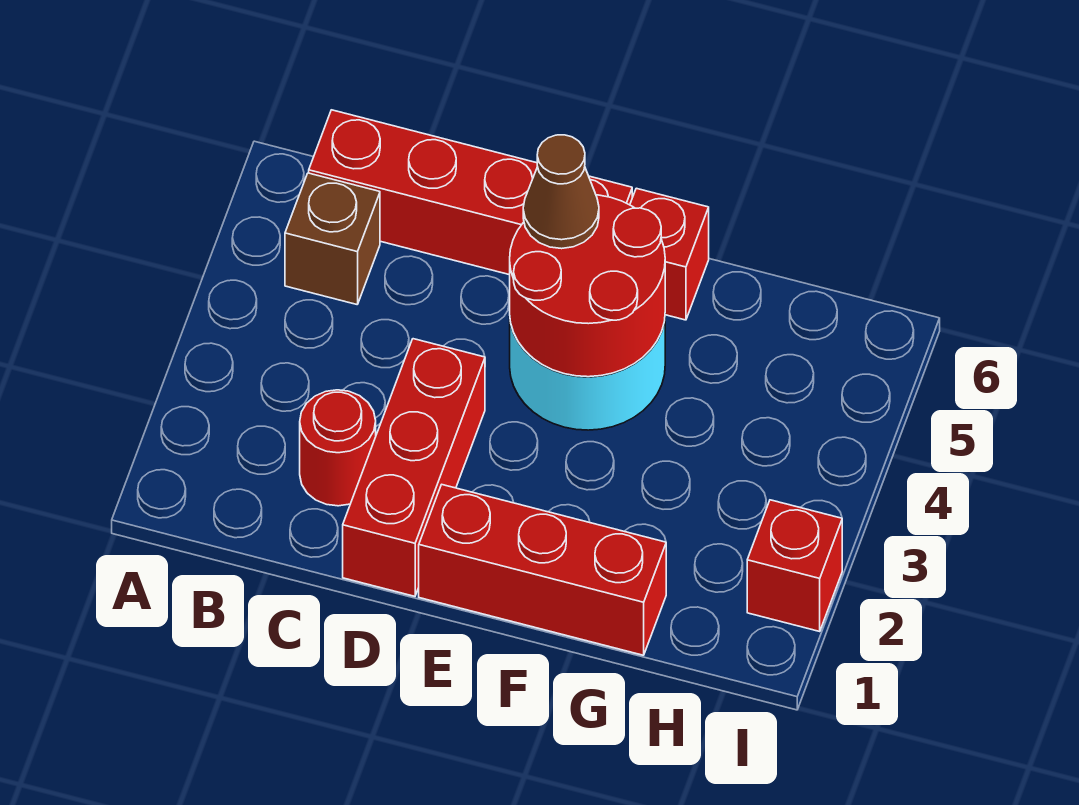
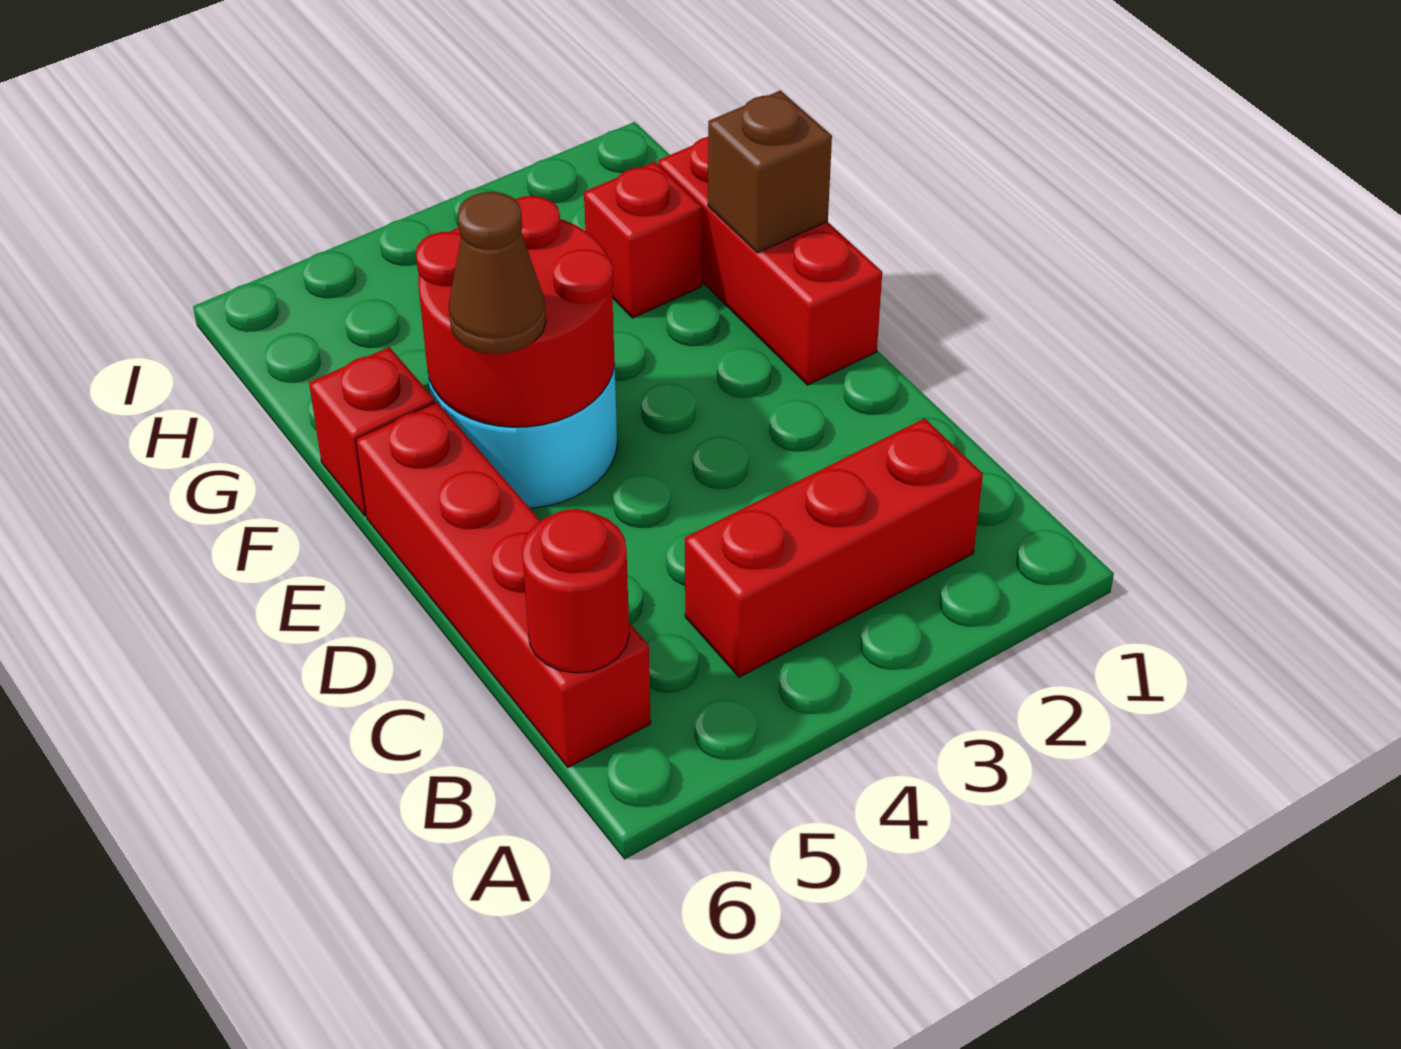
brown 1x1 brick [285,173,380,304] -> brown 1x1 brick moved to [708,91,832,253]
red 1x1 round brick [300,390,376,506] -> red 1x1 round brick moved to [522,509,629,673]
red 1x3 brick [343,339,485,596] -> red 1x3 brick moved to [685,418,983,677]
red 1x1 brick [747,500,842,631] -> red 1x1 brick moved to [584,162,702,318]

